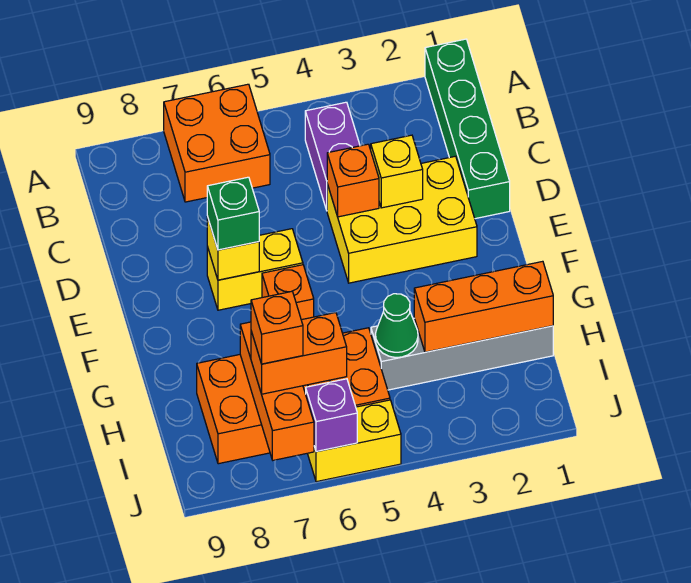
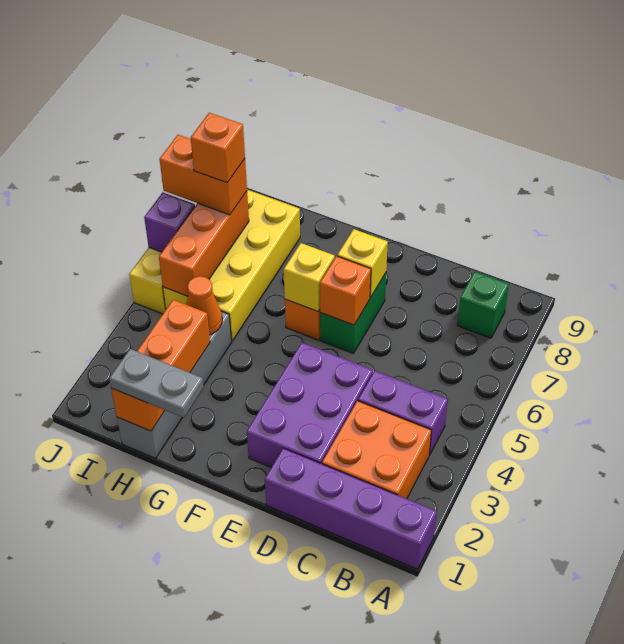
green 1x4 brick [425,39,510,219] -> purple 1x4 brick [265,448,437,569]
orange 2x2 brick [164,84,270,202] -> orange 2x2 brick moved to [322,401,431,499]
yellow 2x3 brick [327,156,477,283] -> purple 2x3 brick [247,343,373,467]
yellow 1x1 brick [371,135,423,208] -> yellow 1x1 brick moved to [284,243,335,311]
orange 1x1 brick [327,144,379,217] -> orange 1x1 brick moved to [320,256,371,325]
yellow 1x2 brick [207,229,303,310] -> green 1x2 brick [320,273,386,354]
green 1x1 brick [207,177,259,250] -> green 1x1 brick moved to [457,272,509,338]
none -> grey 1x2 plate [109,349,204,418]
green 1x1 cone [375,294,418,357] -> orange 1x1 cone [186,276,222,335]
orange 2x4 brick [197,328,390,464] -> yellow 2x4 brick [163,190,300,341]
orange 1x3 brick [240,322,314,460] -> orange 1x3 brick turned to [159,191,249,296]
orange 1x2 brick [251,313,347,394] -> orange 1x2 brick turned to [160,135,247,215]

